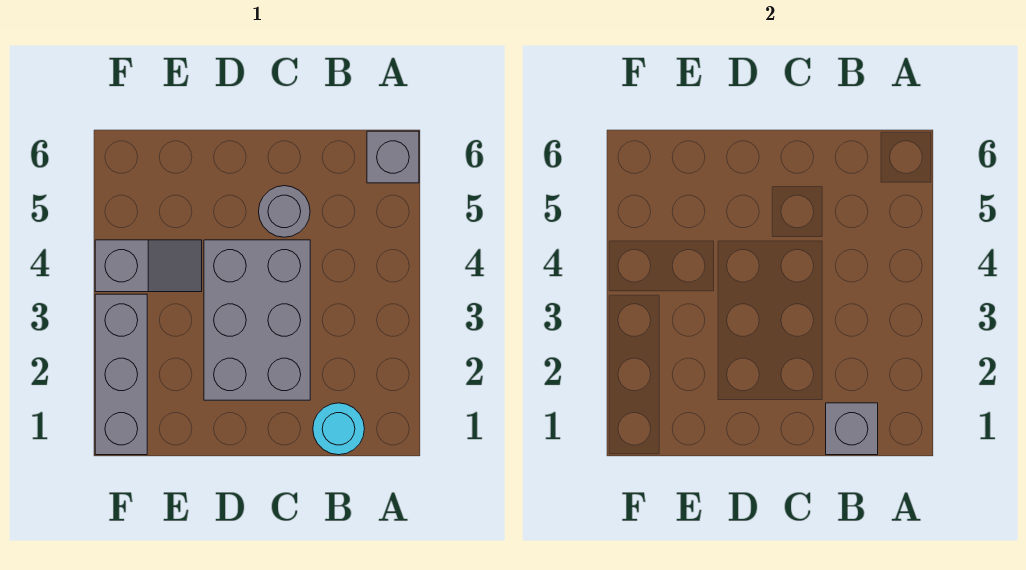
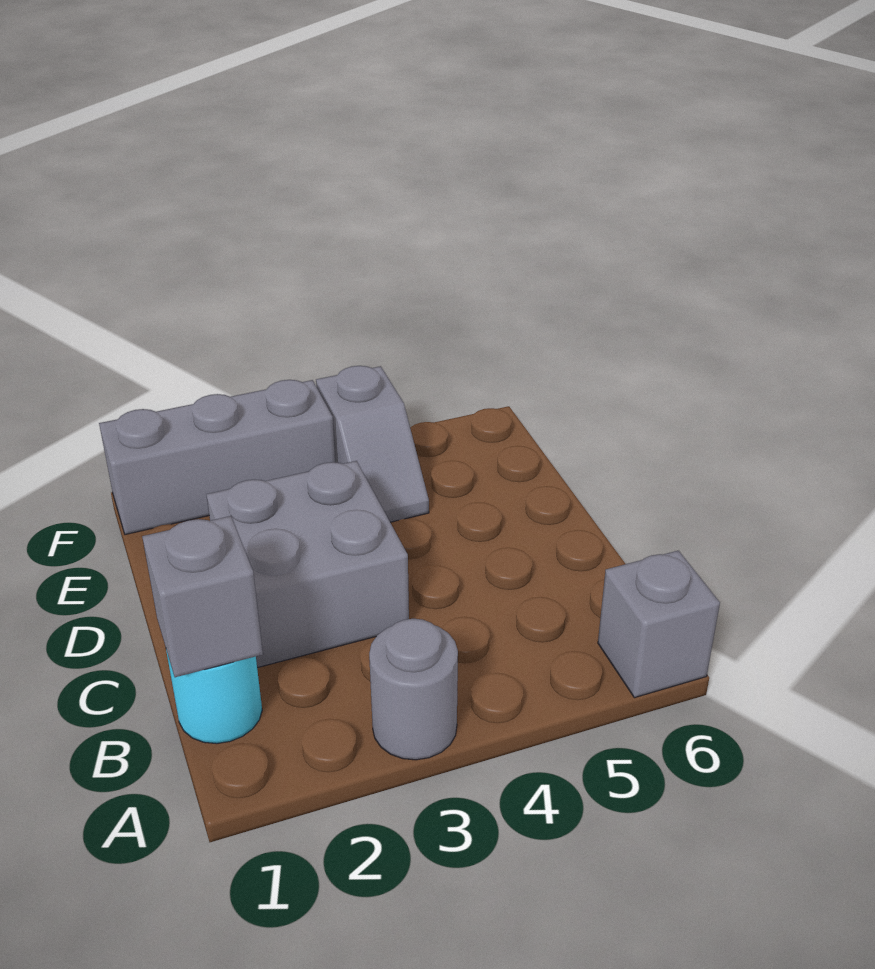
grey 2x3 brick [204,240,310,400] -> grey 2x2 brick [206,461,409,668]
grey 1x1 round brick [259,186,310,237] -> grey 1x1 round brick moved to [369,619,458,760]

